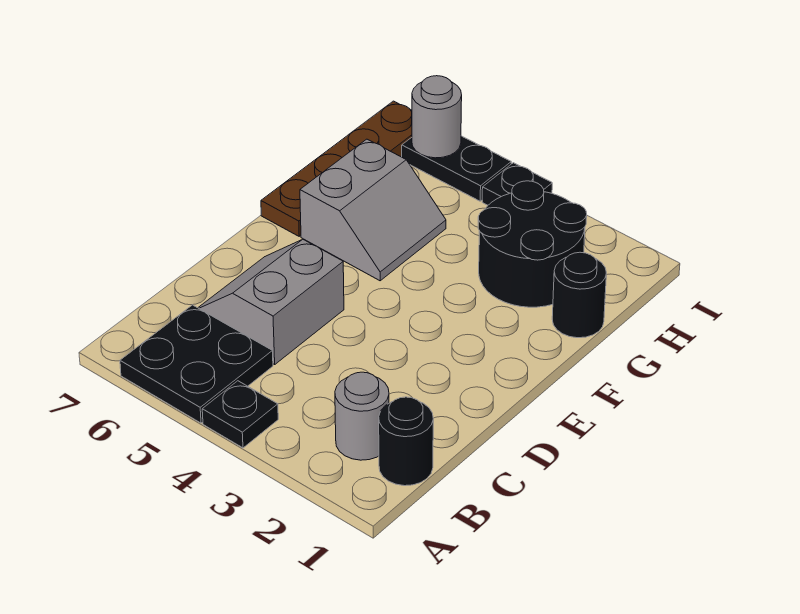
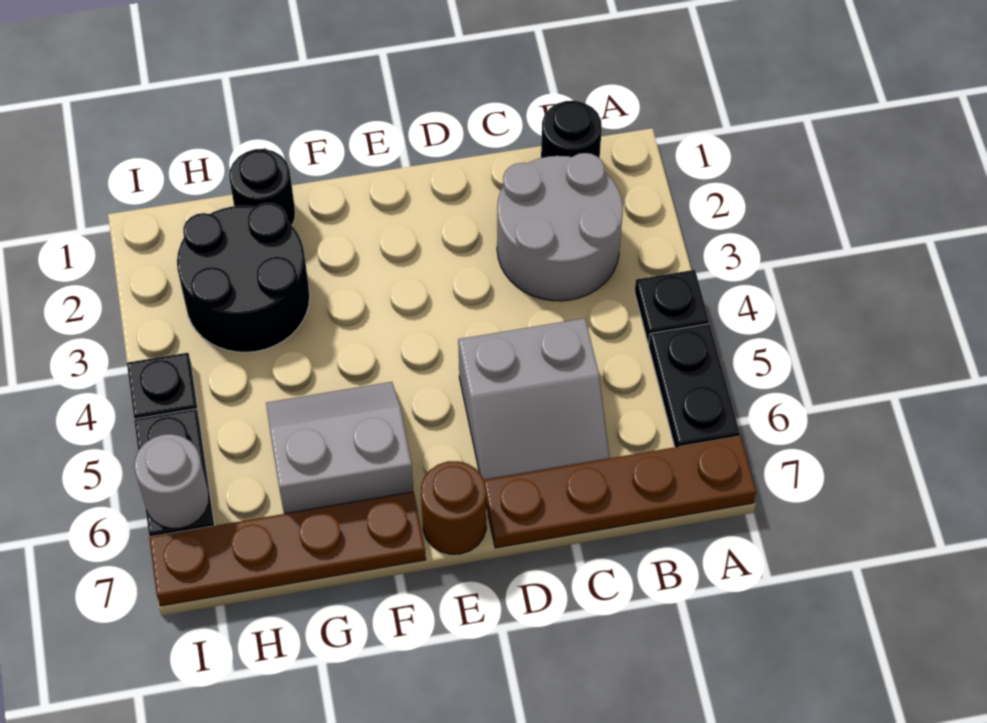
black 2x2 plate [120,305,273,423] -> black 1x2 plate [649,324,740,447]
none -> brown 1x4 plate [484,436,756,548]
grey 1x1 round brick [335,372,389,460] -> grey 2x2 round brick [497,153,623,301]
none -> brown 1x1 round brick [421,461,486,554]

